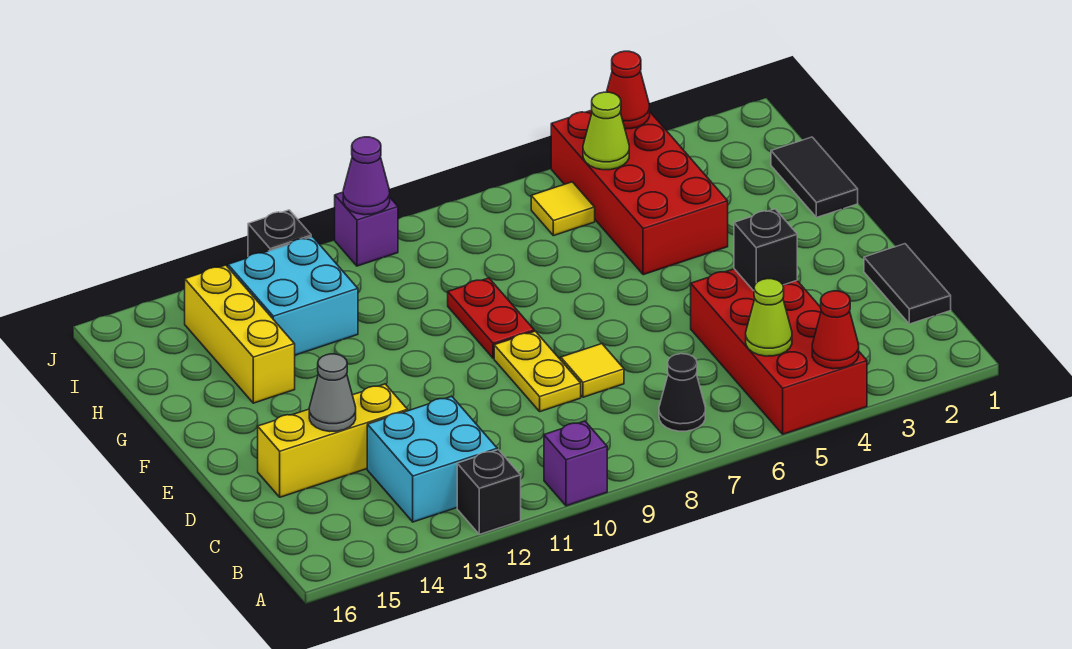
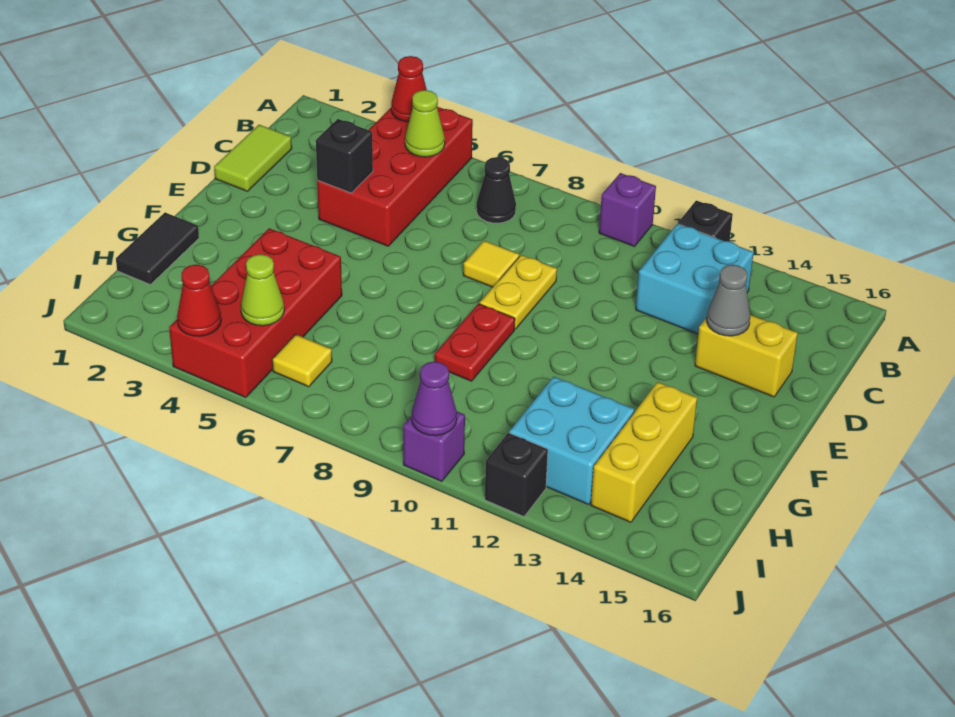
black 1x2 tile [864,244,951,324] -> lime 1x2 tile [214,125,292,191]
yellow 1x3 brick [258,384,408,497] -> yellow 1x2 brick [695,315,798,397]

